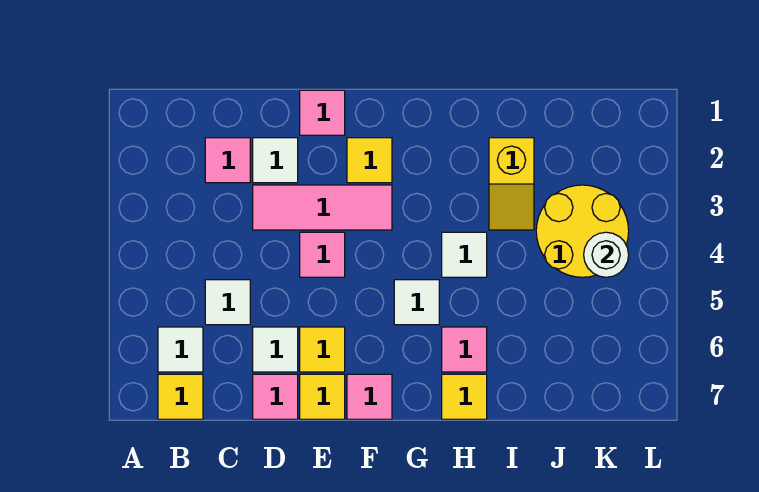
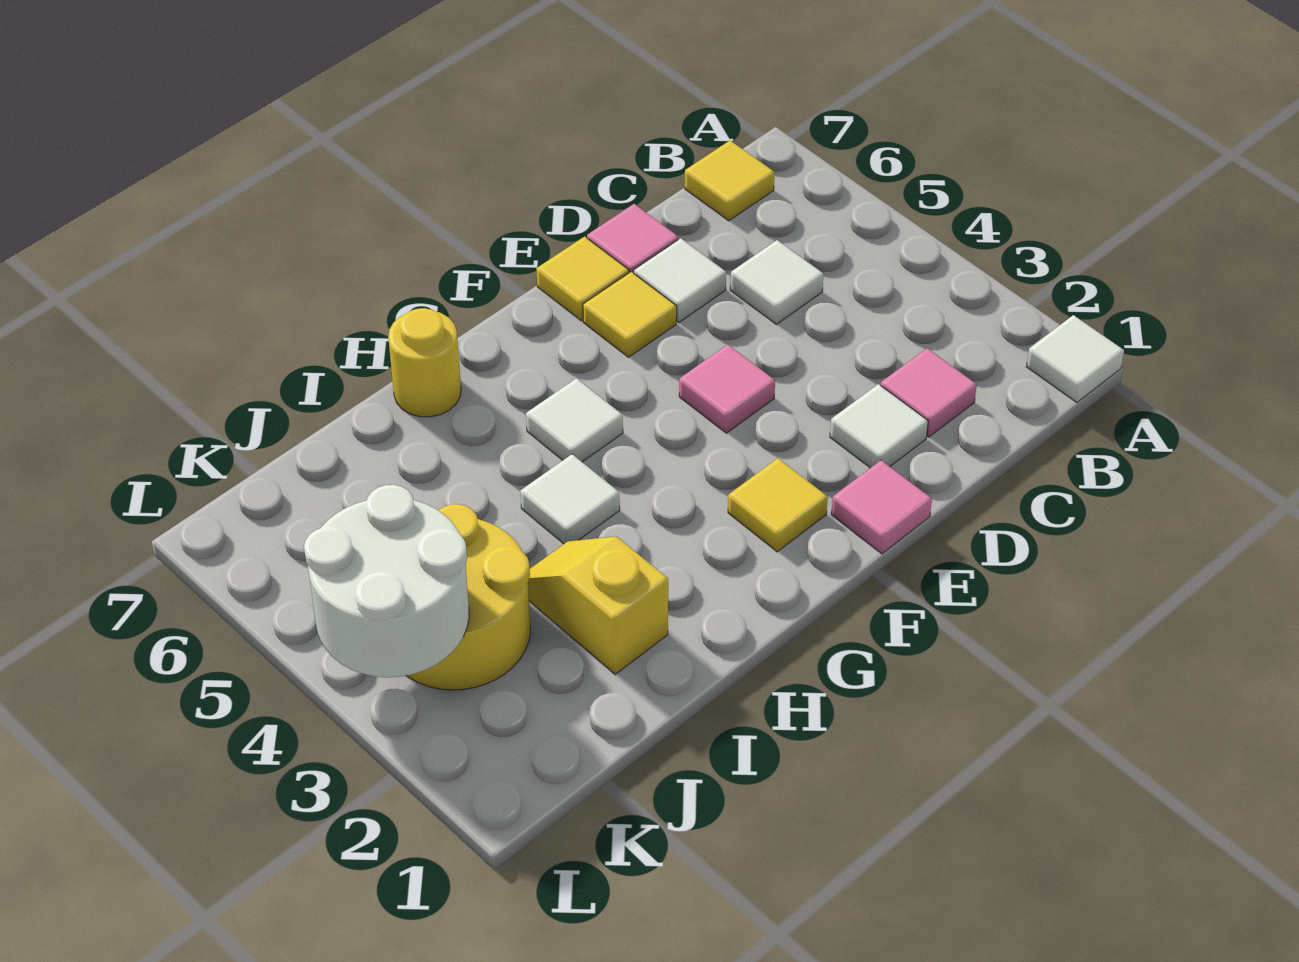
white 1x1 tile [158,327,203,372] -> white 1x1 tile moved to [1026,315,1124,402]
pink 1x3 tile [253,185,392,230] -> none
pink 1x1 tile [347,374,392,419] -> none
pink 1x1 tile [442,327,487,372] -> none
yellow 1x1 tile [442,374,487,419] -> yellow 1x1 round brick [388,308,461,417]
white 1x1 round brick [584,232,629,277] -> white 2x2 round brick [304,485,469,677]

